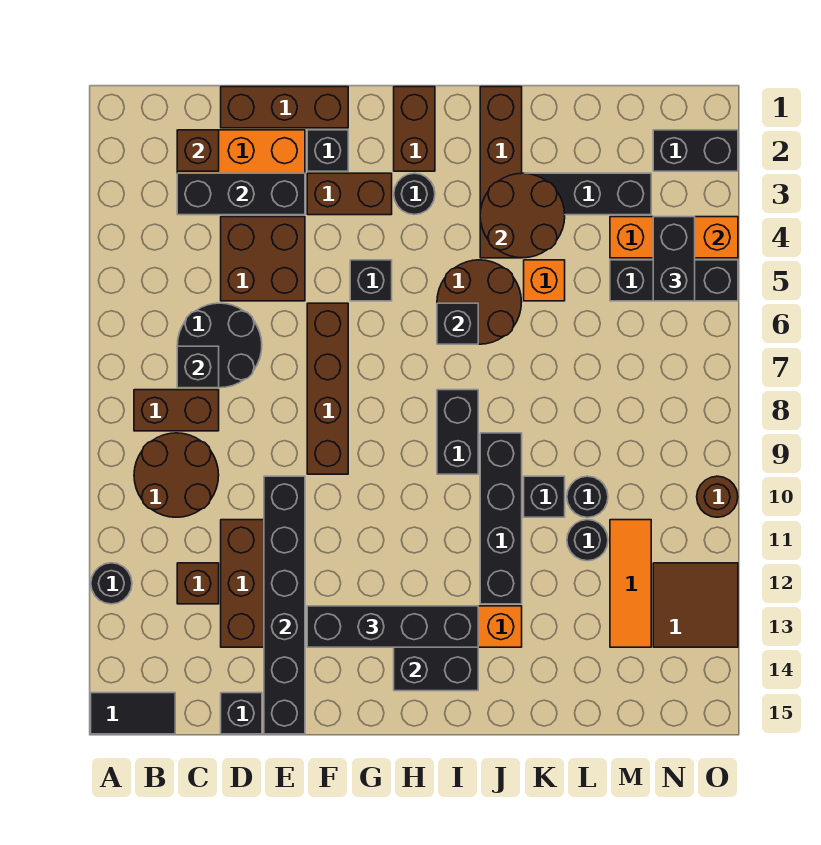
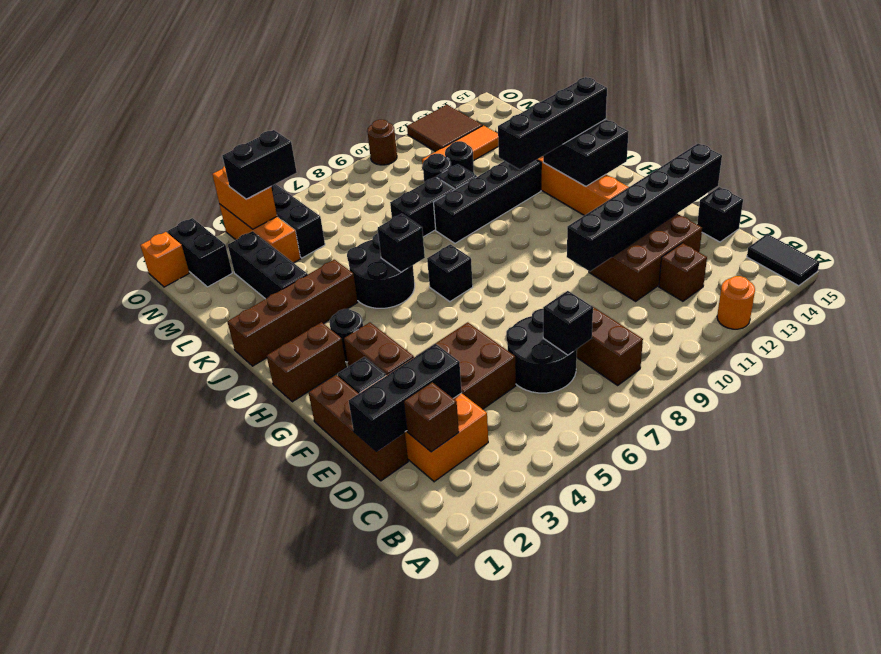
black 1x1 round brick [91,563,132,604] -> orange 1x1 round brick [717,276,755,329]
brown 2x2 round brick [134,433,219,517] -> none
black 1x3 brick [177,173,305,215] -> black 1x3 brick turned to [349,344,462,451]
brown 1x4 brick [307,303,348,474] -> none
black 1x4 brick [307,606,478,647] -> black 1x4 brick turned to [498,77,607,169]
black 1x1 brick [350,260,392,301] -> black 1x1 brick moved to [427,244,473,302]
brown 2x2 round brick [437,260,521,344] -> black 2x2 round brick [347,234,415,308]
black 1x2 brick [437,390,478,474] -> black 1x2 brick moved to [390,177,454,237]
brown 2x2 round brick [480,173,565,258] -> none
orange 1x1 brick [524,260,565,301] -> orange 1x1 brick moved to [140,232,189,287]

